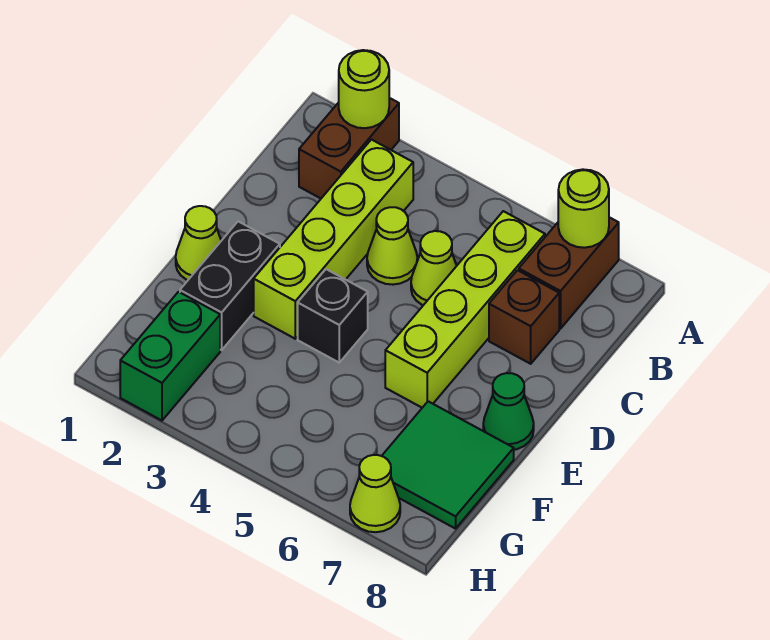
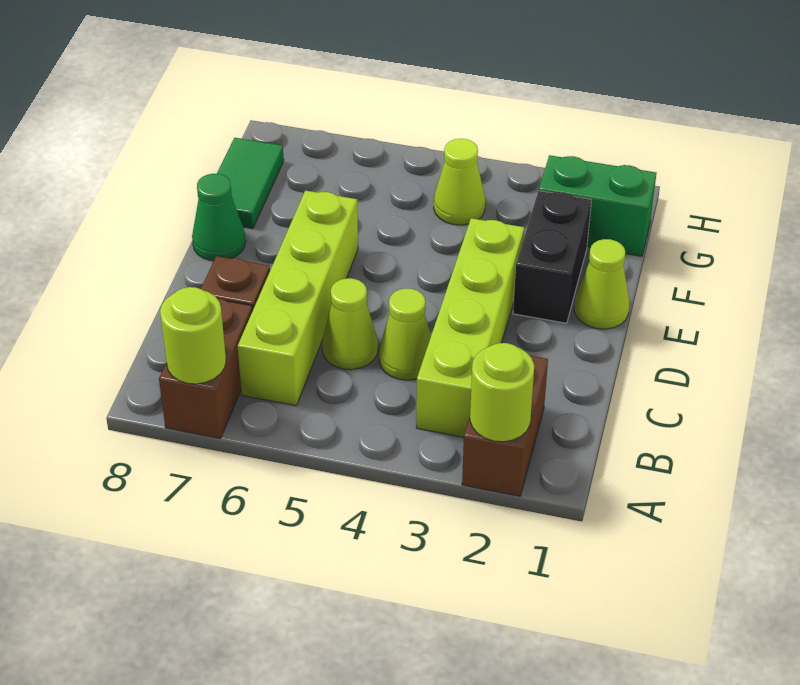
black 1x1 brick [298,269,368,362] -> none
green 2x2 tile [382,401,514,529] -> green 1x2 tile [217,138,284,229]
green 1x2 brick [120,292,220,420] -> green 1x2 brick turned to [539,155,656,256]
lime 1x1 cone [350,455,400,532] -> lime 1x1 cone moved to [434,139,485,225]

